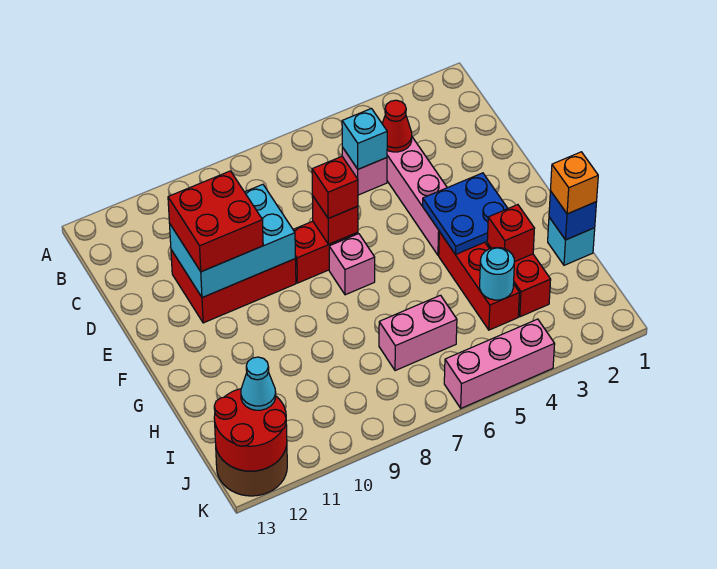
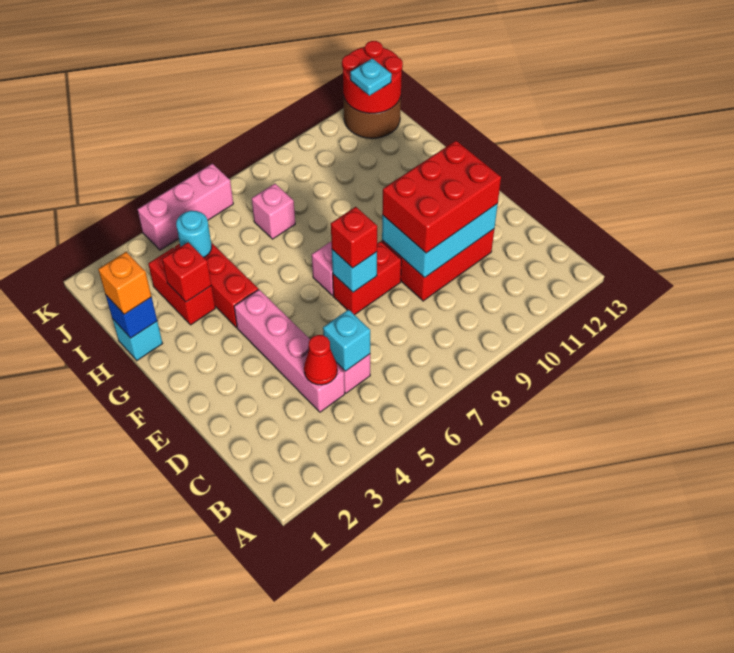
red 2x2 brick [168,171,263,272] -> red 2x3 brick [382,141,501,253]
red 1x1 brick [312,195,358,244] -> cyan 1x1 brick [332,250,377,292]
blue 2x2 plate [423,173,508,255] -> none
pink 1x2 brick [379,295,457,371] -> pink 1x1 brick [252,184,295,239]
cyan 1x1 cone [241,357,276,410] -> cyan 1x1 plate [350,58,392,96]

